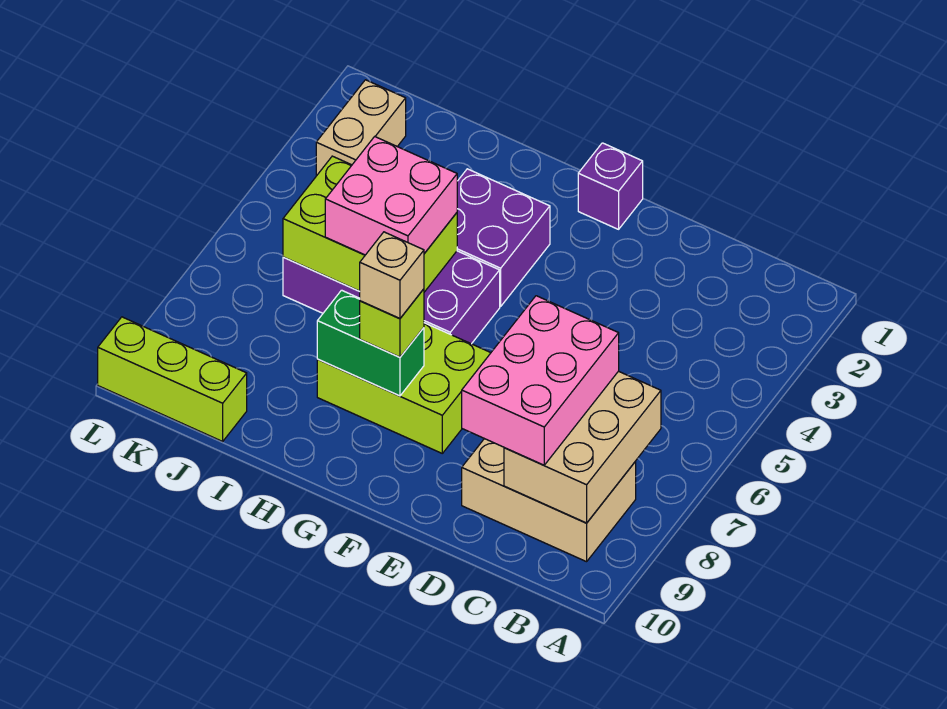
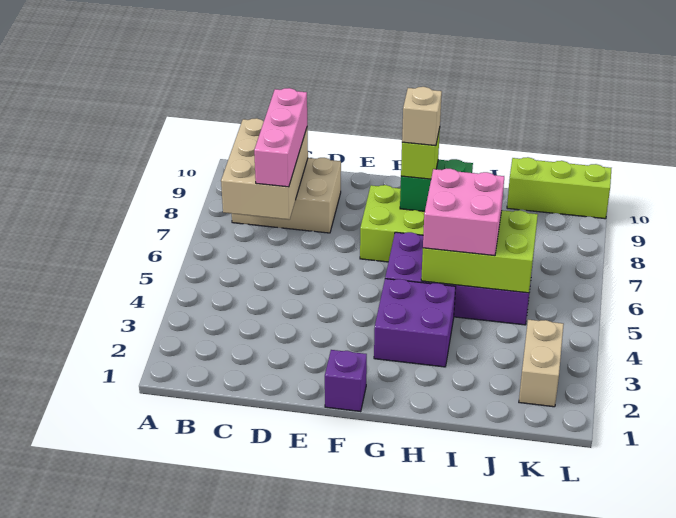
pink 2x3 brick [462,296,619,465] -> pink 1x3 brick [254,88,307,187]

